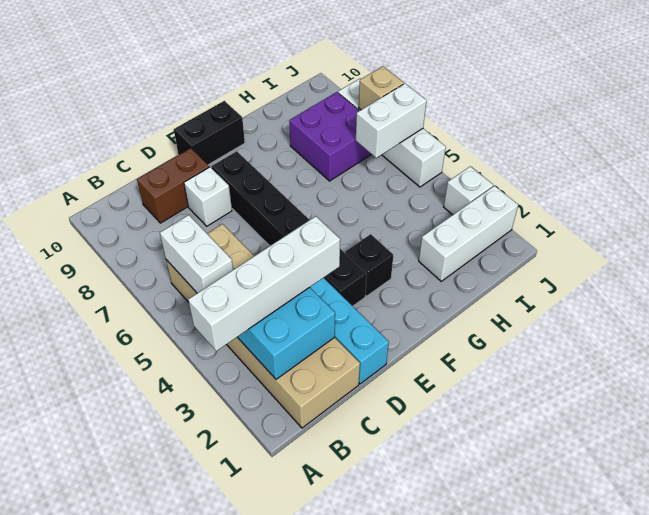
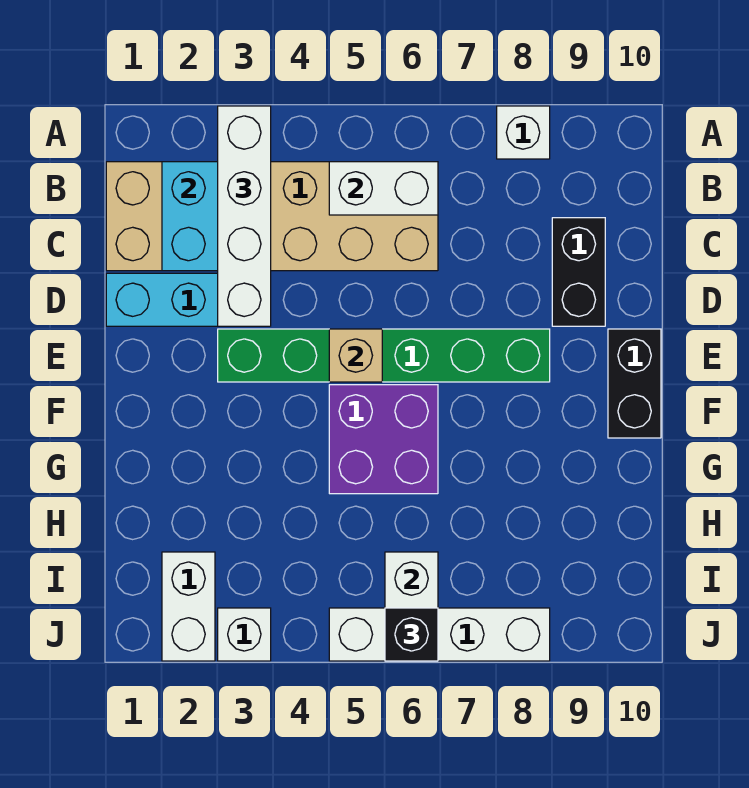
brown 1x2 brick [137,148,209,223] -> black 1x2 brick [552,218,605,326]
white 1x1 brick [184,167,232,226] -> white 1x1 brick moved to [497,106,550,159]
black 1x6 brick [211,151,367,306] -> green 1x6 brick [218,329,550,382]
black 1x1 brick [345,234,393,296] -> black 1x1 brick moved to [385,608,438,661]
white 1x3 brick [419,186,518,281] -> white 1x2 brick [162,552,215,661]
purple 2x2 brick [289,92,372,181] -> purple 2x2 brick moved to [329,385,438,494]
tan 1x1 brick [359,66,404,110] -> tan 1x1 brick moved to [329,329,382,382]

